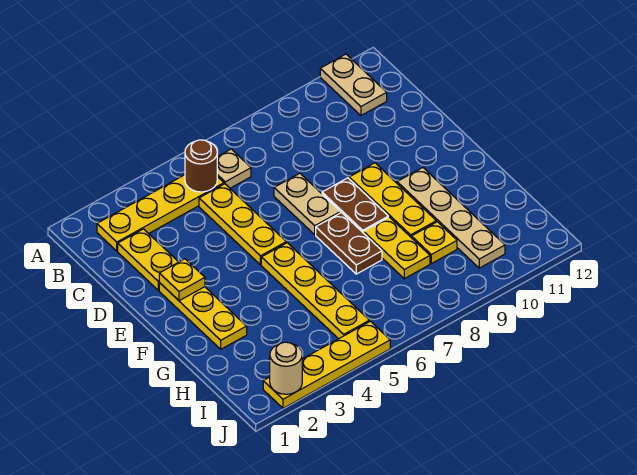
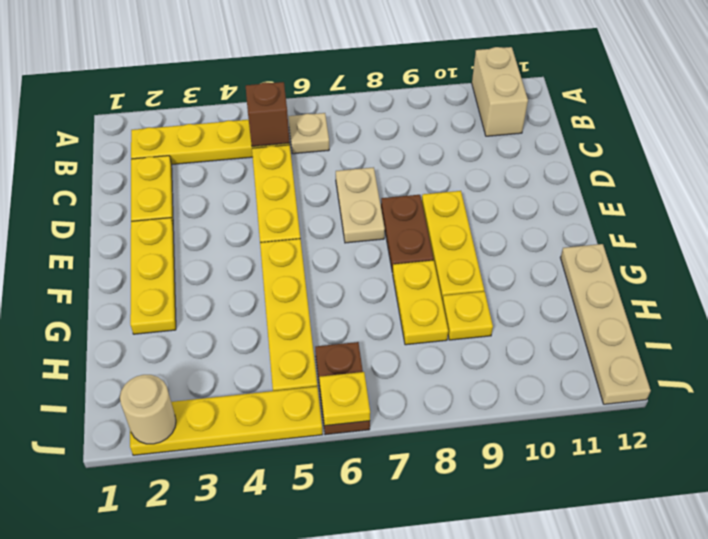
tan 1x2 plate [320,54,387,115] -> tan 1x2 brick [472,47,528,136]
brown 1x1 round brick [185,140,217,192] -> brown 1x1 brick [246,82,290,146]
yellow 1x1 plate [159,259,205,301] -> yellow 1x1 plate moved to [319,372,370,426]
brown 1x2 plate [316,213,382,274] -> brown 1x2 plate moved to [315,342,370,435]
tan 1x4 plate [397,168,505,268] -> tan 1x4 plate moved to [560,244,651,404]

